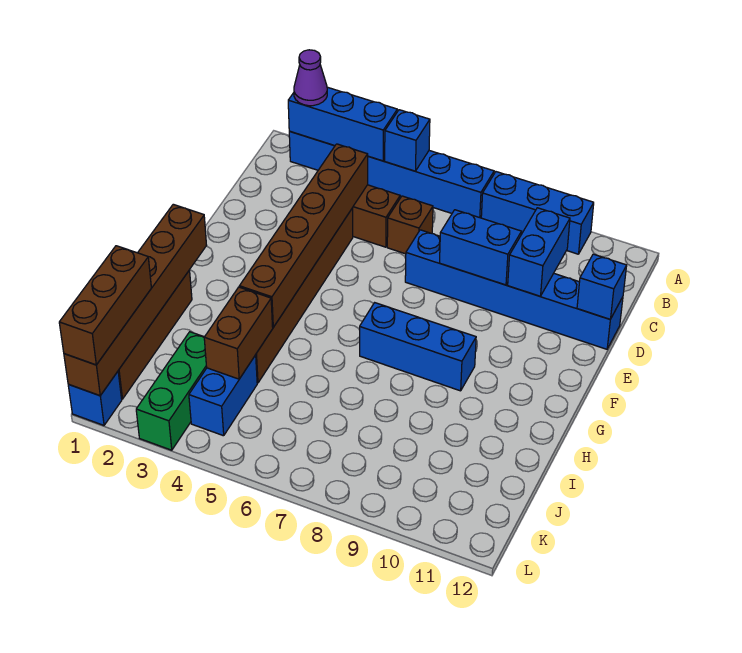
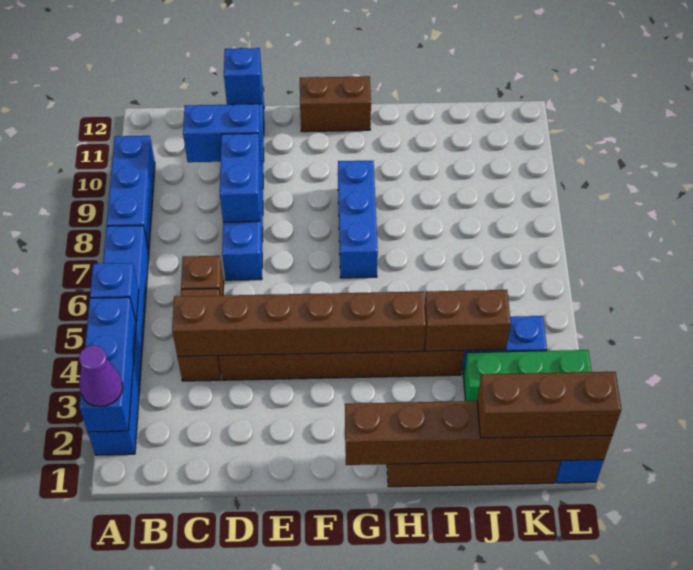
none -> brown 1x2 brick [300,76,371,132]

